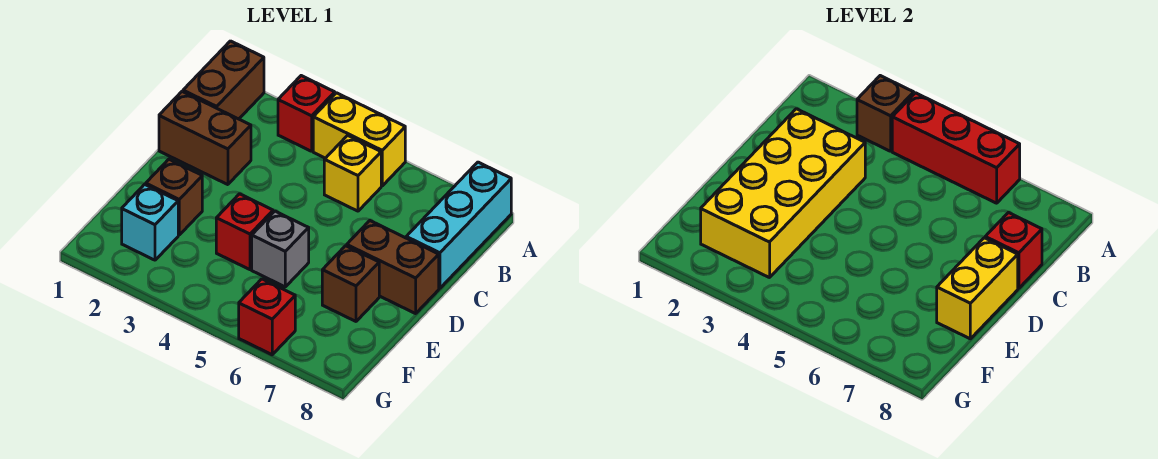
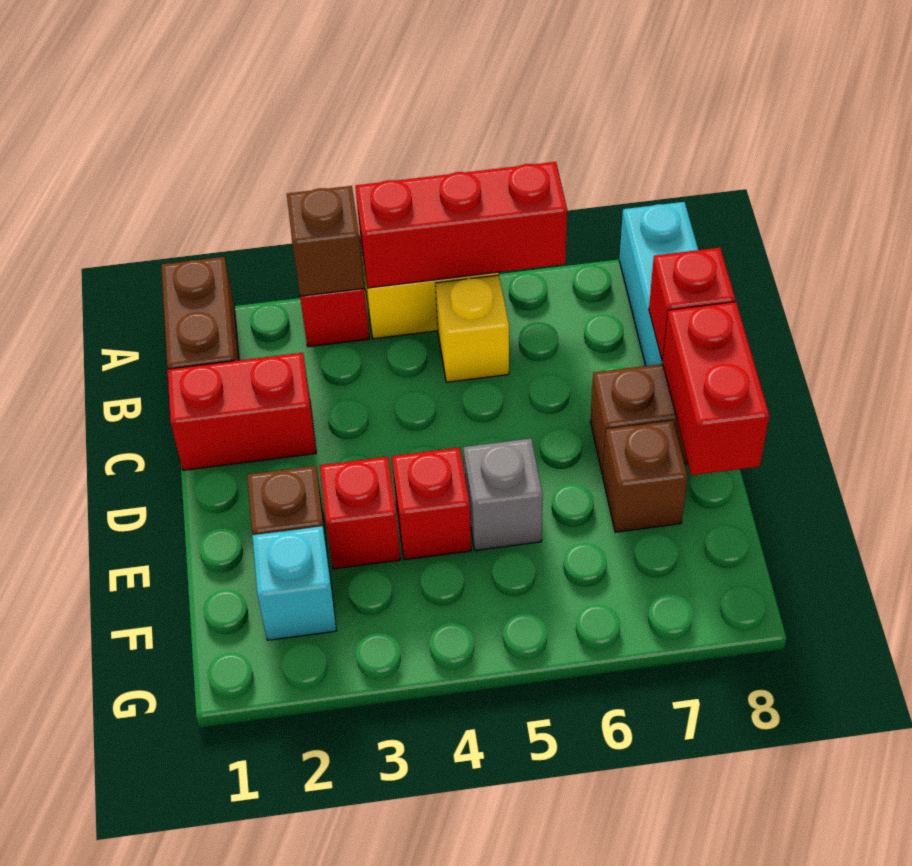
brown 1x2 brick [159,92,251,185] -> red 1x2 brick [167,353,316,470]
yellow 2x4 brick [701,109,865,278] -> none
yellow 1x2 brick [937,238,1018,339] -> red 1x2 brick [663,302,769,475]
red 1x1 brick [239,279,295,355] -> red 1x1 brick moved to [320,457,401,569]

